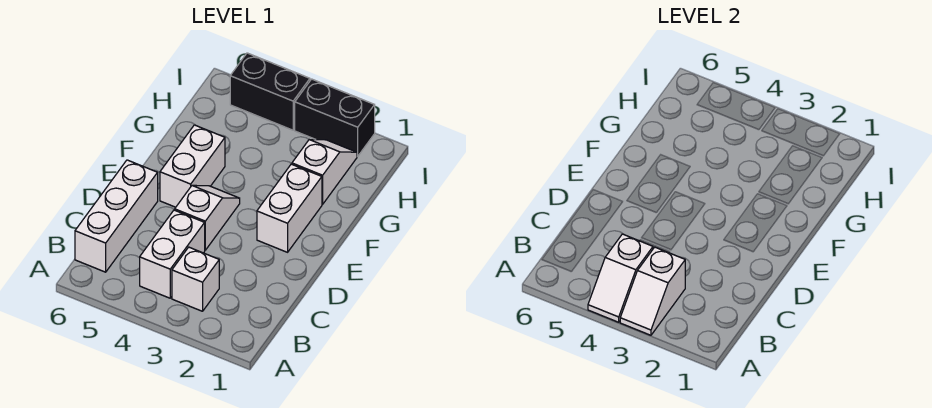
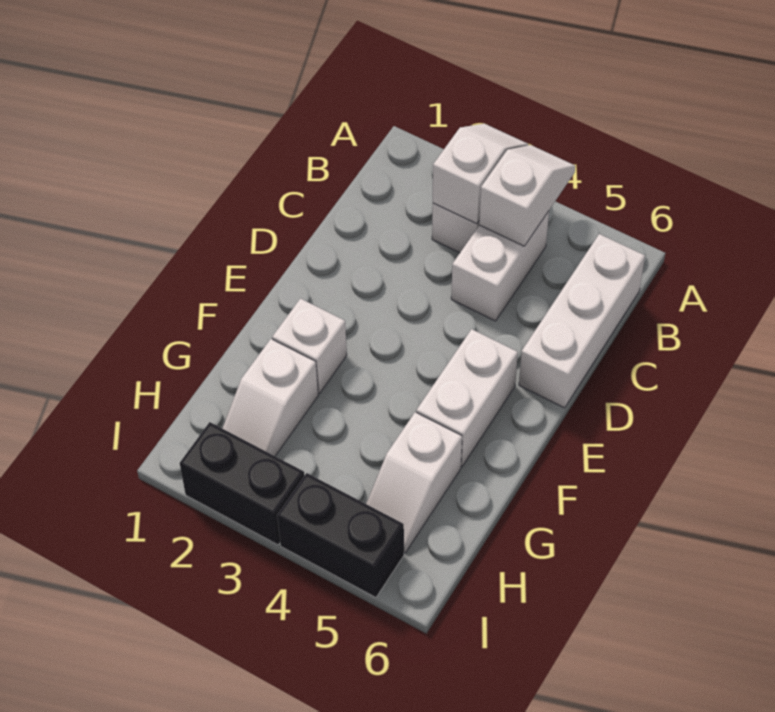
white 1x2 slope [175,185,240,250] -> white 1x2 slope moved to [366,412,462,553]
white 1x2 brick [257,164,322,252] -> white 1x1 brick [272,299,347,393]

